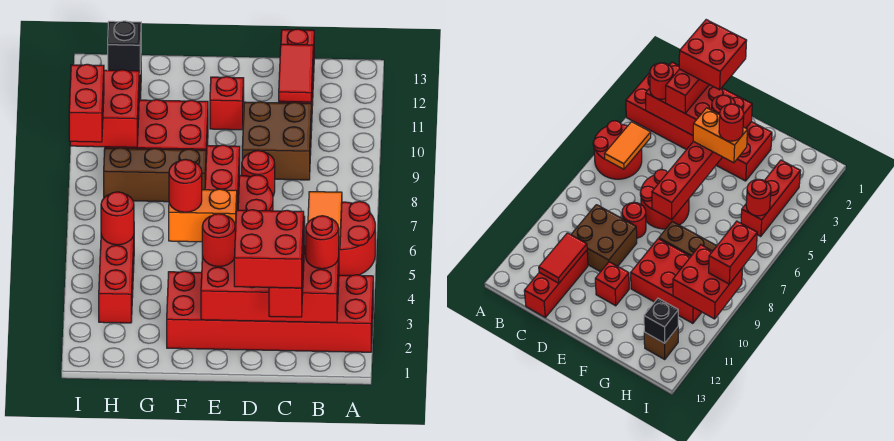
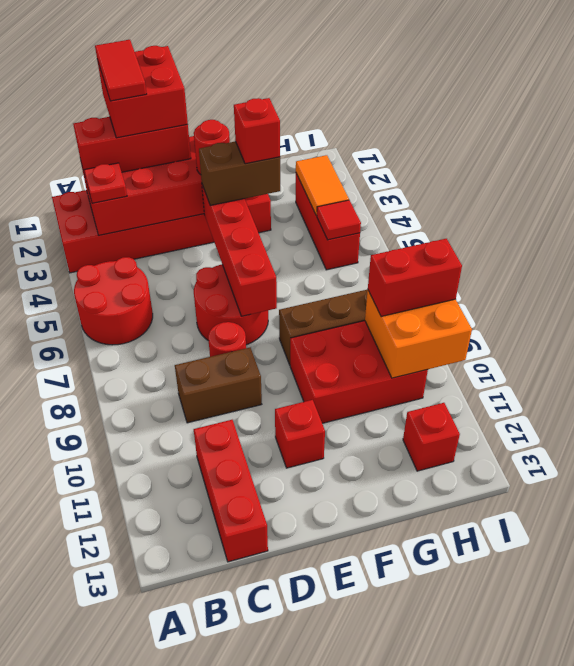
red 1x1 round brick [306,216,339,269] -> red 1x1 plate [84,163,127,203]
orange 1x2 tile [308,192,342,249] -> orange 1x2 tile moved to [296,155,349,216]
red 1x3 brick [269,217,305,317] -> red 1x3 brick turned to [73,117,191,174]
brown 2x2 brick [242,102,311,180] -> brown 1x2 brick [175,348,262,423]
red 1x2 tile [279,44,313,102] -> red 1x2 tile moved to [95,40,147,101]
orange 1x2 brick [169,189,237,242] -> brown 1x2 brick [199,141,280,205]
red 1x1 round brick [169,159,202,212] -> red 1x1 brick [234,98,280,164]
red 1x1 round brick [101,192,134,245] -> red 1x1 tile [317,200,361,240]
red 2x2 brick [70,70,139,147] -> orange 2x2 brick [365,291,472,378]
brown 1x1 brick [644,327,678,359] -> red 1x1 brick [403,403,460,471]
black 1x1 brick [108,21,141,74] -> none
red 1x2 brick [69,64,104,142] -> red 1x2 brick turned to [368,239,462,317]

